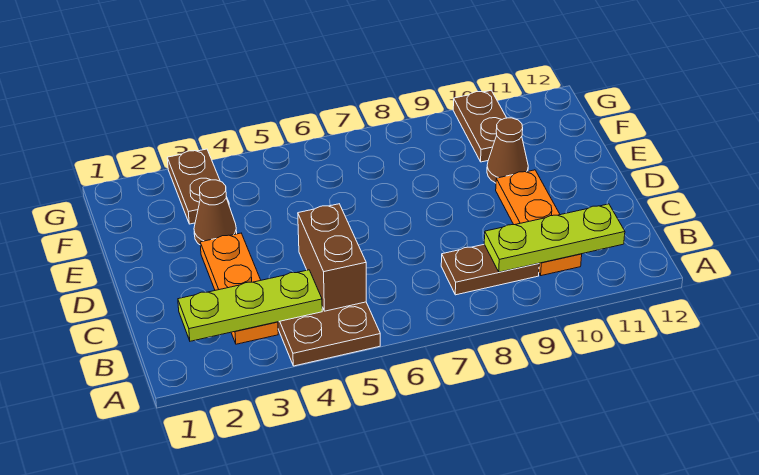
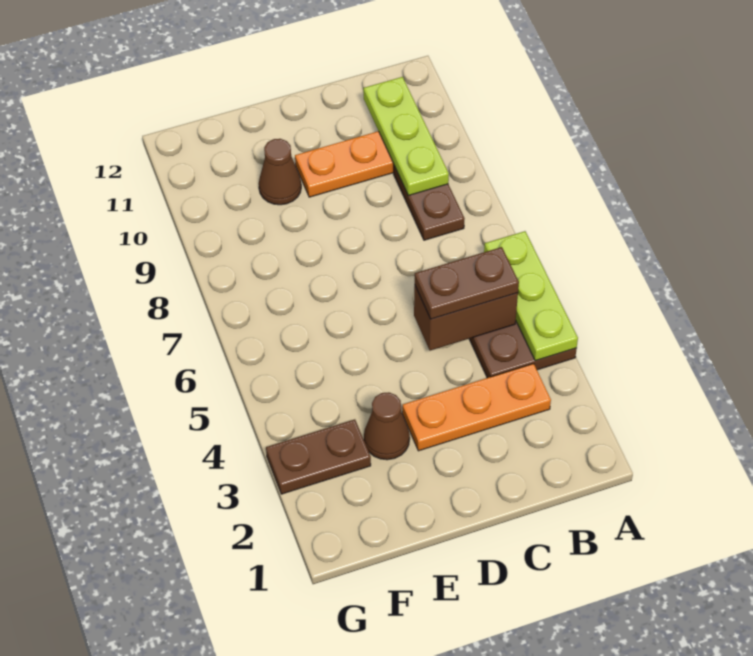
lime 1x3 plate [178,270,322,341] -> lime 1x3 plate moved to [484,231,578,361]
brown 1x2 plate [453,91,506,162] -> brown 1x2 plate moved to [415,247,519,319]

